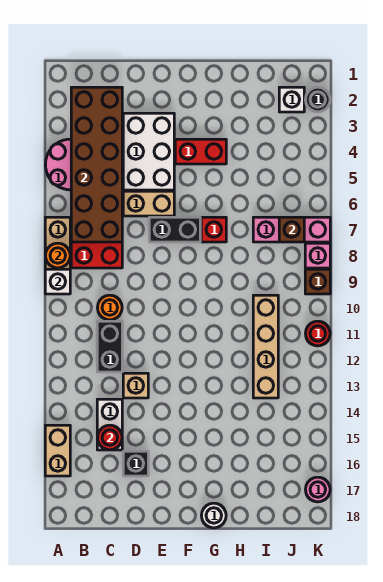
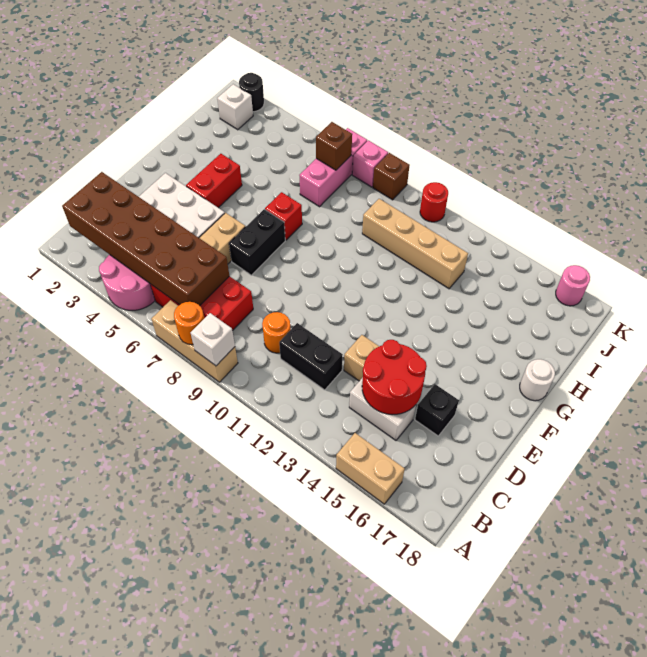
red 1x1 round brick [97,425,122,450] -> red 2x2 round brick [362,340,427,415]

